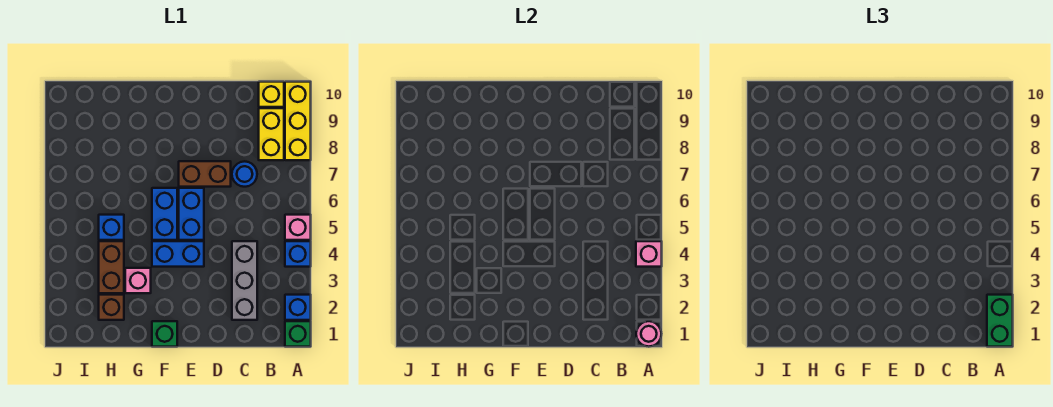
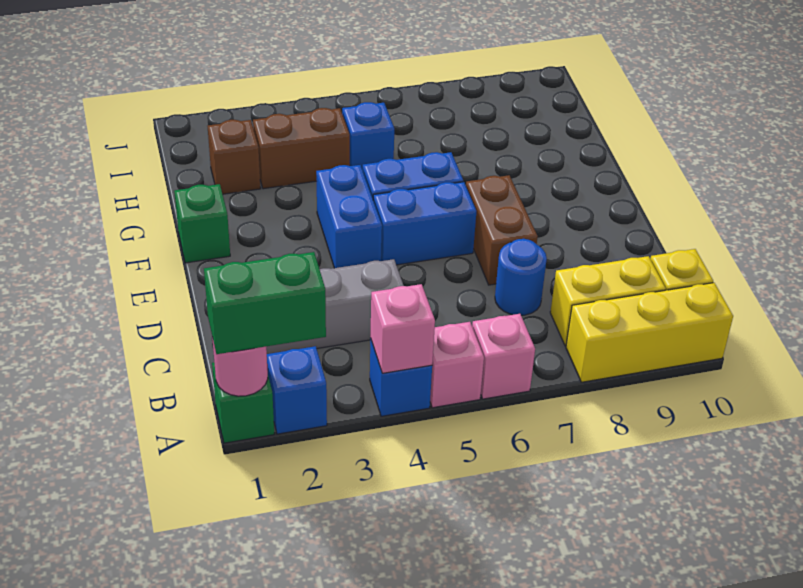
pink 1x1 brick [125,268,151,293] -> pink 1x1 brick moved to [472,314,535,399]

